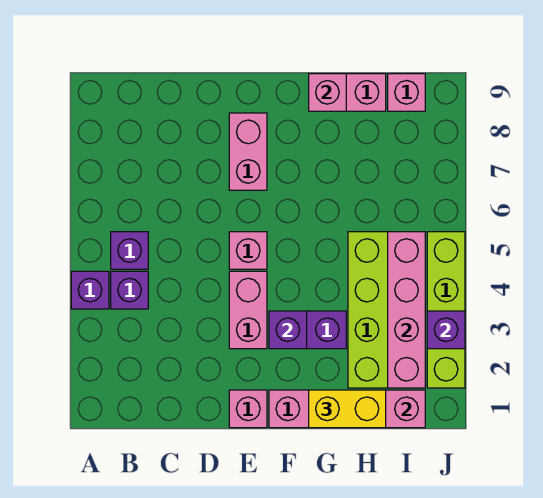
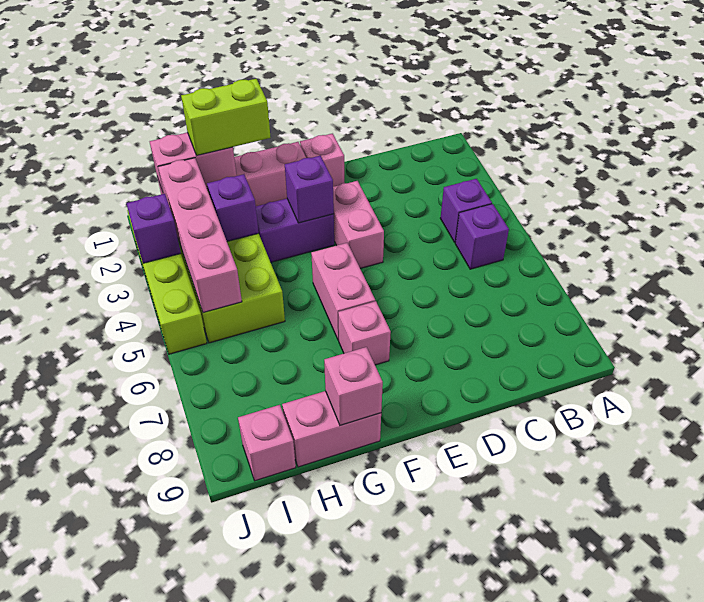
purple 1x1 brick [71,271,109,309] -> purple 1x1 brick moved to [207,174,259,241]
pink 1x1 brick [229,232,267,269] -> pink 1x1 brick moved to [338,301,391,365]
pink 1x2 brick [229,113,267,190] -> pink 1x2 brick moved to [311,243,375,340]
yellow 1x2 brick [309,390,386,428] -> lime 1x2 brick [181,79,271,155]

